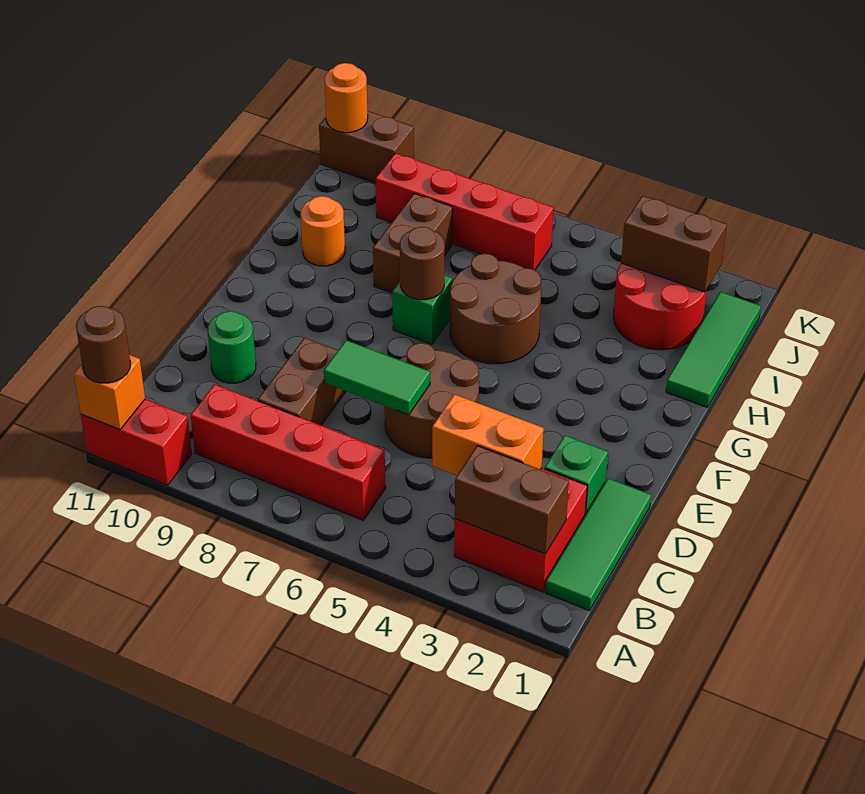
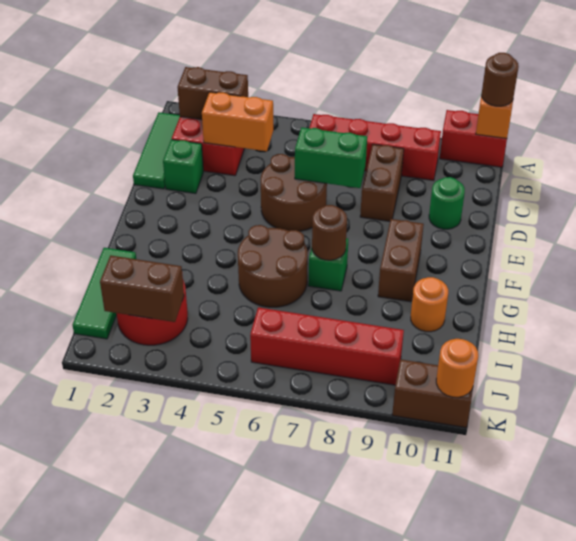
green 1x2 tile [324,340,430,415] -> green 1x2 brick [295,127,367,188]
brown 1x2 brick [373,193,452,293] -> brown 1x2 brick moved to [378,219,424,302]

